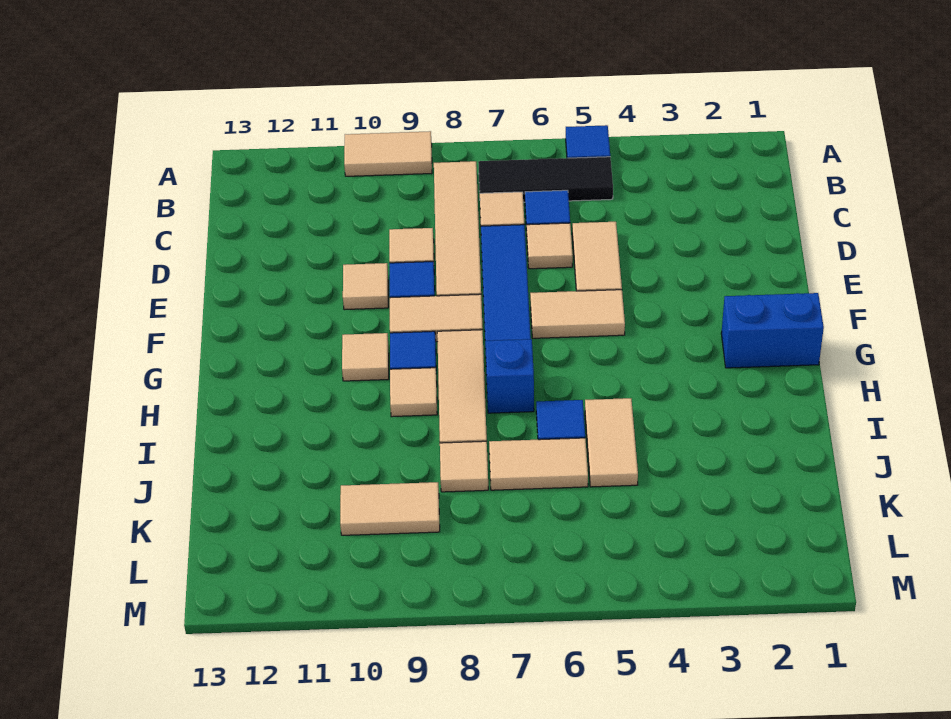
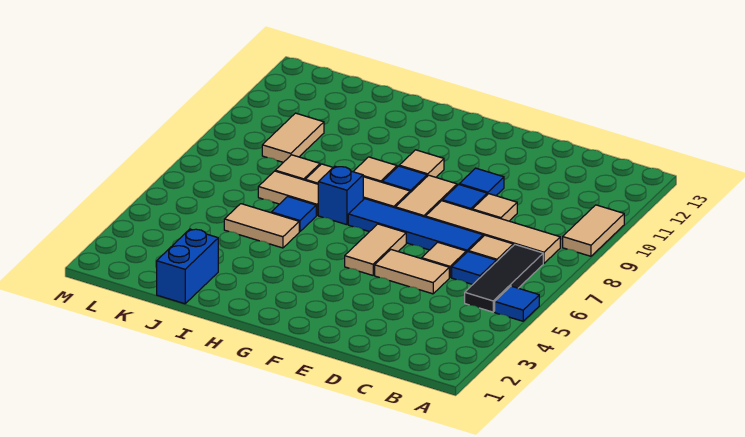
tan 1x1 tile [343,263,388,310] -> blue 1x1 tile [459,168,504,196]
blue 1x2 brick [721,293,824,368] -> blue 1x2 brick moved to [157,229,218,304]
tan 1x2 tile [489,438,588,490] -> tan 1x2 tile turned to [258,171,318,215]

